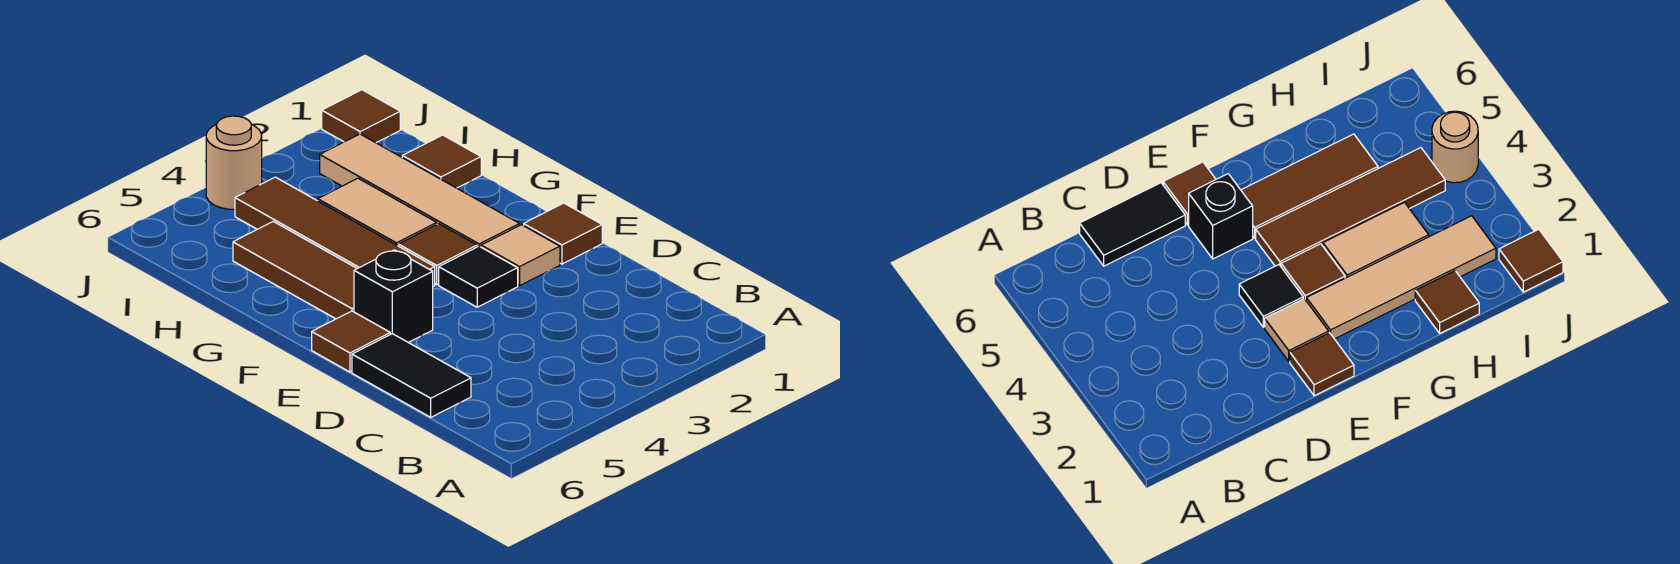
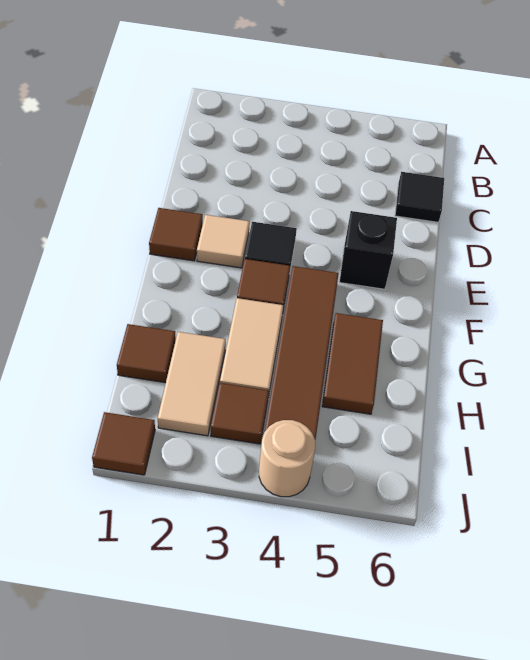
black 1x2 tile [352,334,471,417] -> black 1x1 tile [395,172,444,222]
brown 1x1 tile [312,311,390,372] -> brown 1x1 tile moved to [211,383,269,444]
tan 1x4 tile [320,134,520,247] -> tan 1x2 tile [158,332,226,436]
brown 1x3 tile [233,221,357,319] -> brown 1x2 tile [322,313,383,414]

